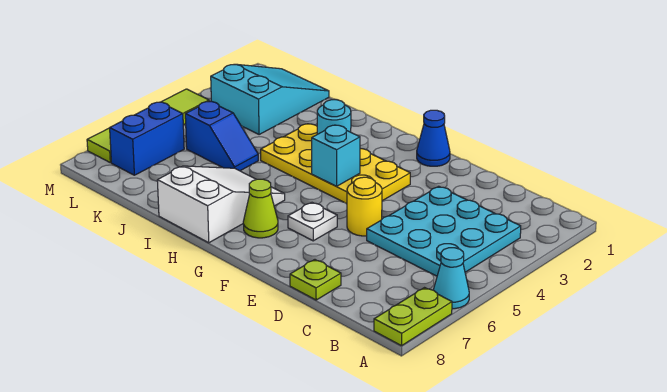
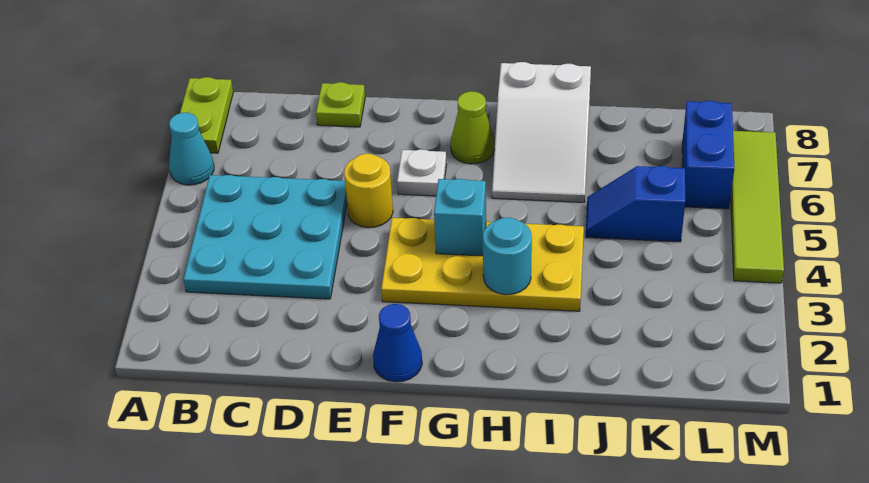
cyan 2x3 slope [211,64,329,135] -> none

